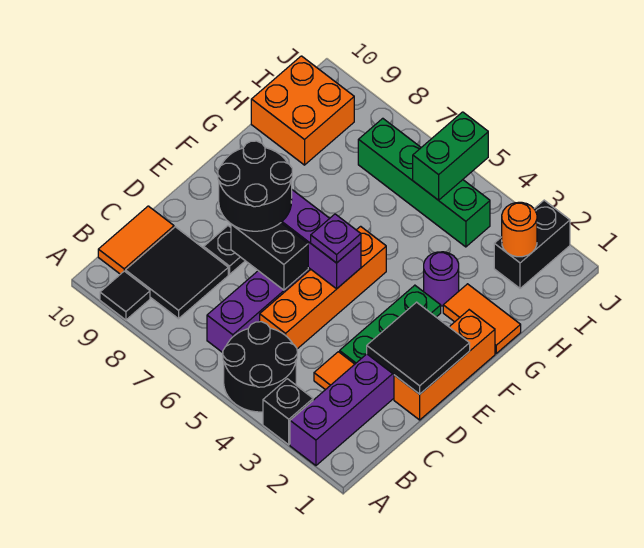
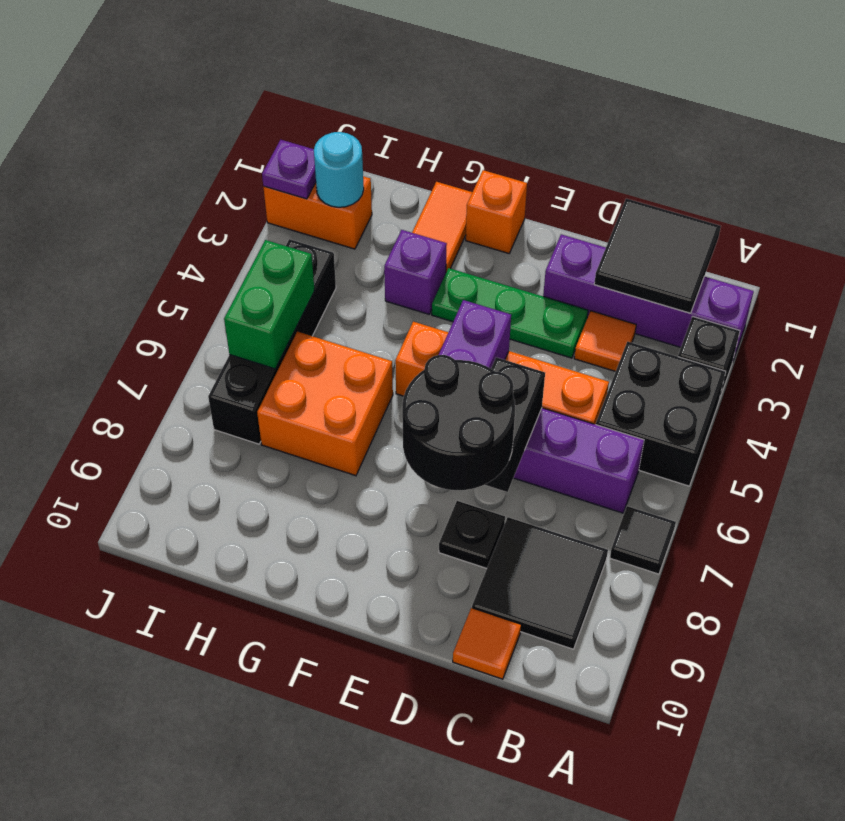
black 2x2 round brick [223,322,297,412] -> black 2x2 brick [596,342,726,486]
black 1x1 tile [100,271,150,320] -> black 1x1 tile moved to [610,506,676,574]
orange 1x2 tile [98,206,174,274] -> orange 1x1 tile [453,608,521,679]
orange 1x3 brick [394,310,495,420] -> orange 1x1 brick [466,170,527,253]
black 2x2 tile [367,302,470,394] -> black 2x2 tile moved to [594,199,721,313]
purple 1x1 plate [311,214,361,263] -> purple 1x1 plate moved to [262,140,316,199]
purple 1x1 round brick [424,252,459,306] -> purple 1x1 brick [384,230,447,314]
orange 2x2 brick [251,56,354,165] -> orange 2x2 brick moved to [257,332,393,476]
black 1x2 brick [494,200,570,288] -> orange 1x2 brick [263,176,372,249]
orange 1x1 round brick [502,202,537,257] -> cyan 1x1 round brick [314,132,364,207]
green 1x4 brick [358,118,490,247] -> black 1x4 brick [208,239,336,444]
green 1x2 brick [413,112,488,200] -> green 1x2 brick turned to [224,240,315,369]

